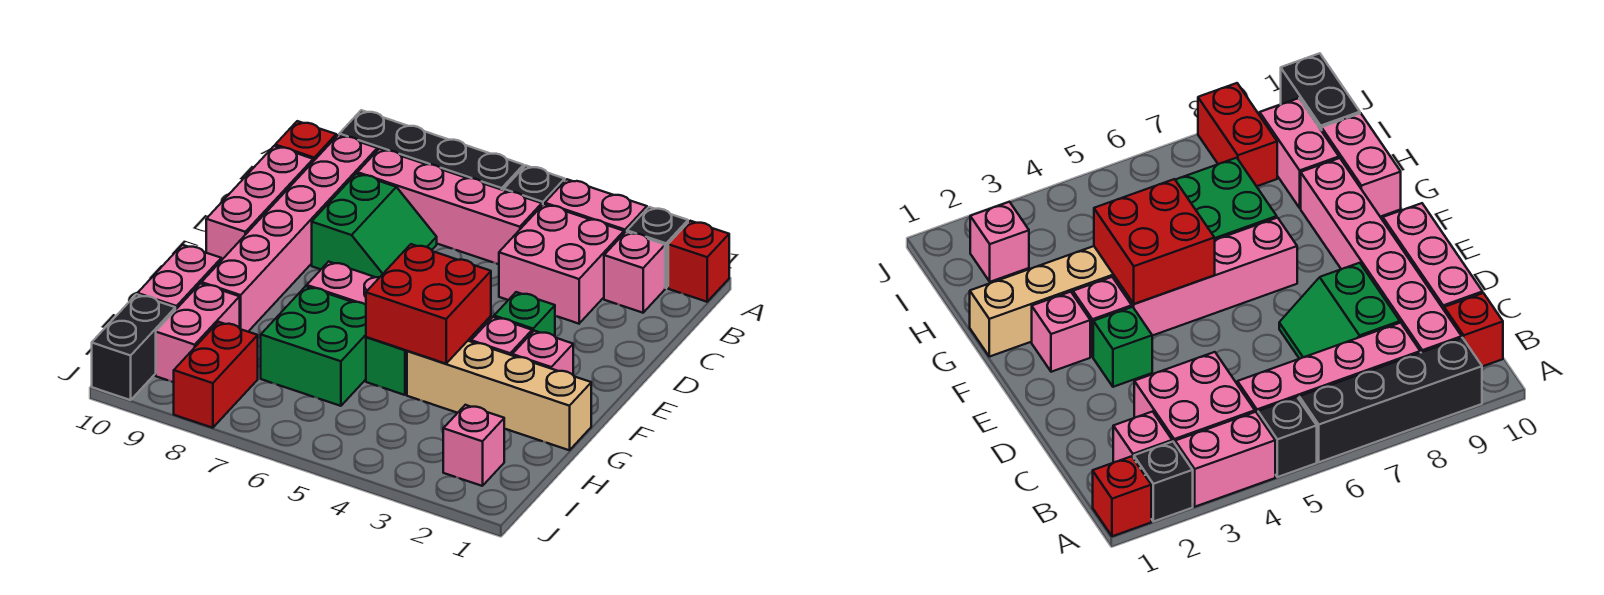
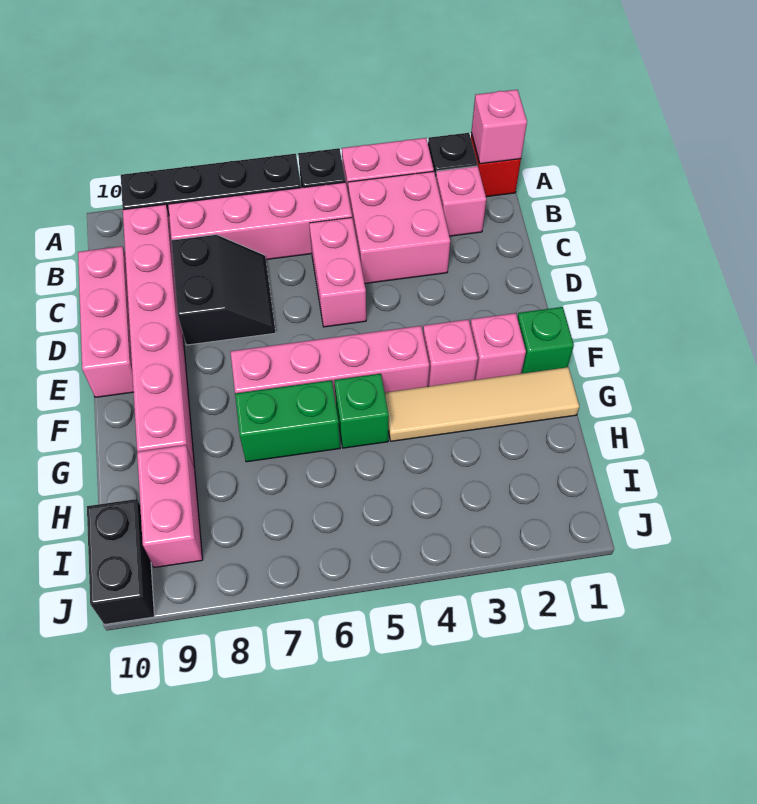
red 1x1 brick [275,121,336,161] -> none
green 2x2 slope [312,174,437,277] -> black 2x2 slope [171,235,276,345]
green 1x1 brick [494,292,555,336] -> green 1x1 brick moved to [517,307,574,374]
red 2x2 brick [366,244,491,364] -> none
tan 1x4 brick [407,341,591,450] -> tan 1x4 tile [385,367,579,441]
green 2x2 brick [261,286,366,406] -> green 1x2 brick [235,380,340,462]
pink 1x2 brick [137,245,221,310] -> pink 1x2 brick moved to [309,218,366,327]
pink 1x1 brick [443,405,504,486] -> pink 1x1 brick moved to [471,90,527,164]
red 1x2 brick [173,322,258,428] -> none

